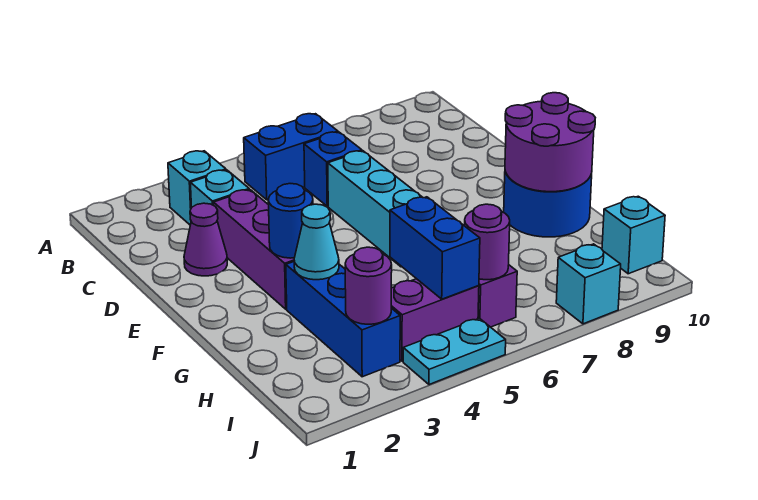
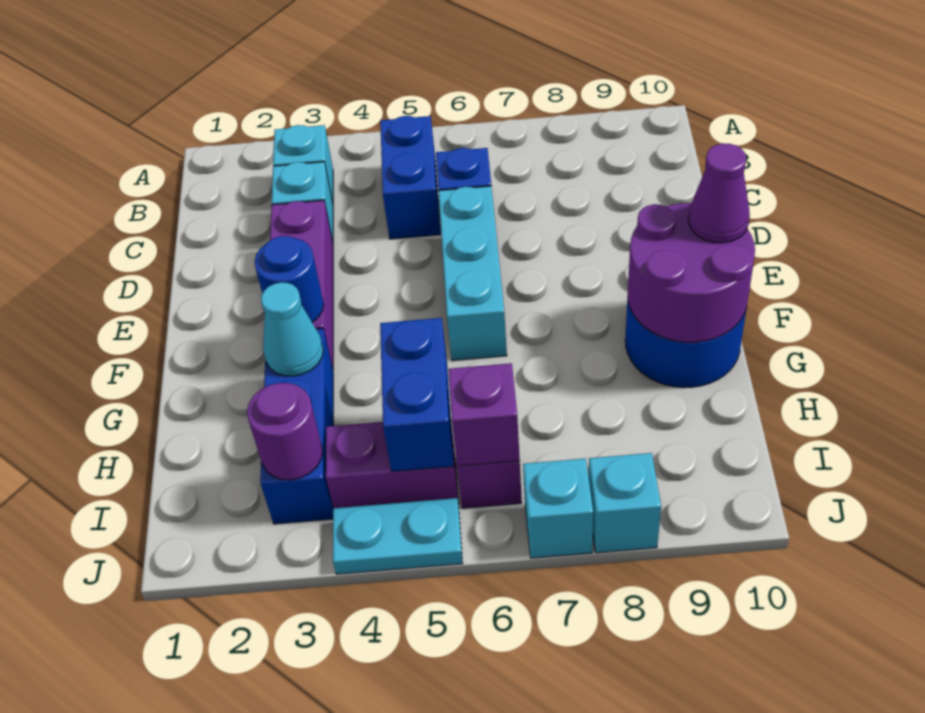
blue 1x2 brick [244,114,338,200] -> blue 1x2 brick turned to [380,116,440,239]
purple 1x1 cone [184,203,227,276] -> purple 1x1 cone moved to [689,144,750,243]
purple 1x1 round brick [464,204,510,280] -> purple 1x1 brick [448,363,520,466]
cyan 1x1 brick [602,196,665,274] -> cyan 1x1 brick moved to [523,458,593,558]

